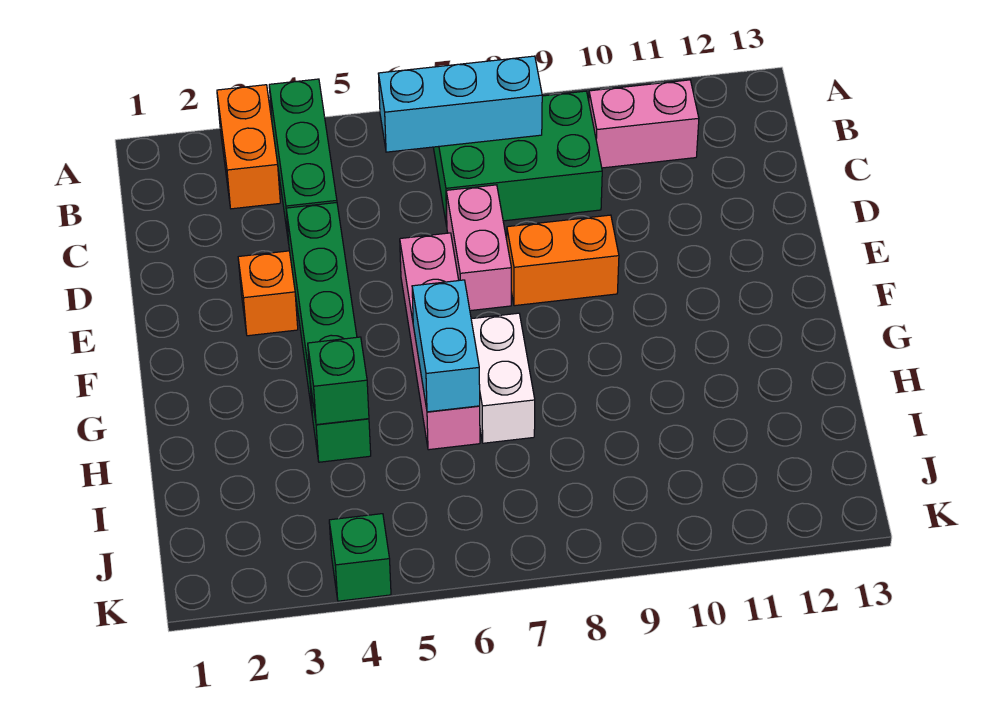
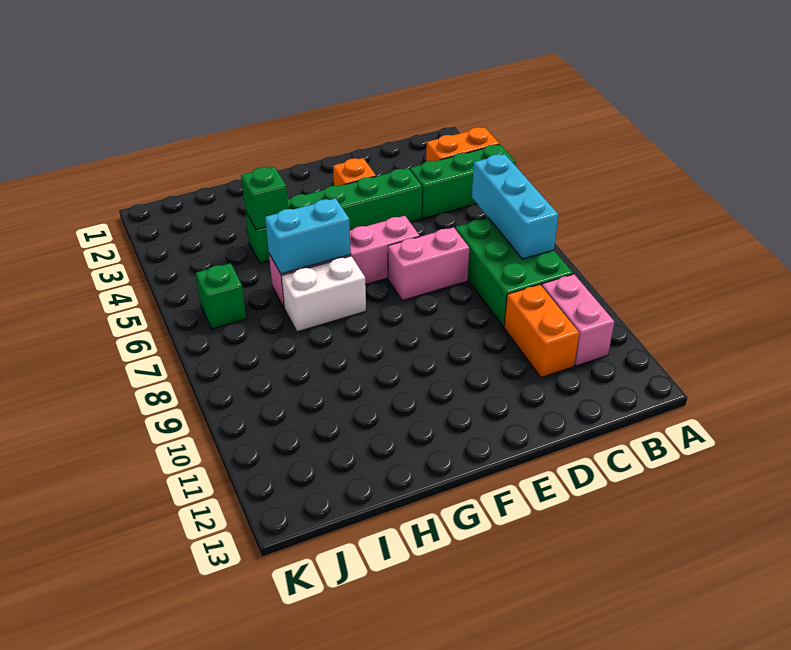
orange 1x2 brick [507,215,619,306] -> orange 1x2 brick moved to [504,285,579,378]
green 1x1 brick [329,514,391,601] -> green 1x1 brick moved to [196,263,246,329]

